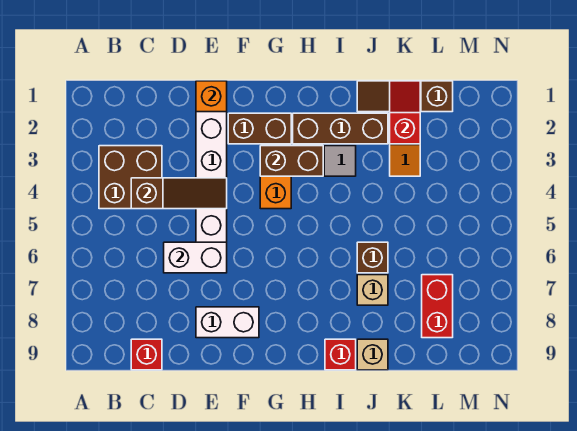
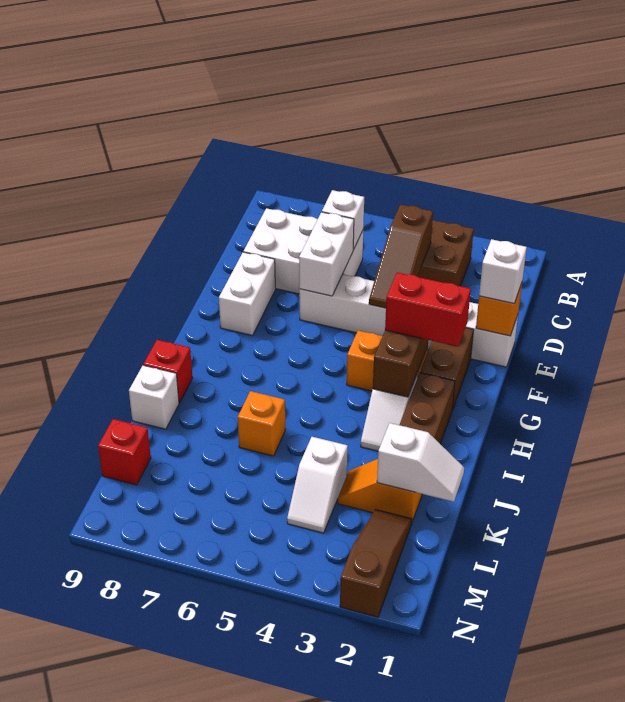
none -> white 2x3 brick [243,208,363,294]
none -> white 1x1 brick [322,190,364,249]
red 1x1 brick [131,339,162,370] -> red 1x1 brick moved to [98,419,151,485]
none -> white 1x1 brick [479,239,527,304]
brown 1x3 slope [357,81,453,112] -> brown 1x3 slope moved to [340,509,412,617]
brown 1x1 brick [357,242,388,273] -> orange 1x1 brick [238,391,286,456]
tan 1x1 brick [357,275,388,305] -> none
tan 1x1 brick [357,339,388,370] -> white 1x1 brick [129,365,179,429]
red 1x2 slope [390,81,420,144] -> white 1x2 slope [377,423,464,502]
none -> white 1x2 slope [287,437,348,533]
red 1x2 brick [422,275,453,338] -> red 1x2 brick moved to [385,273,471,347]

